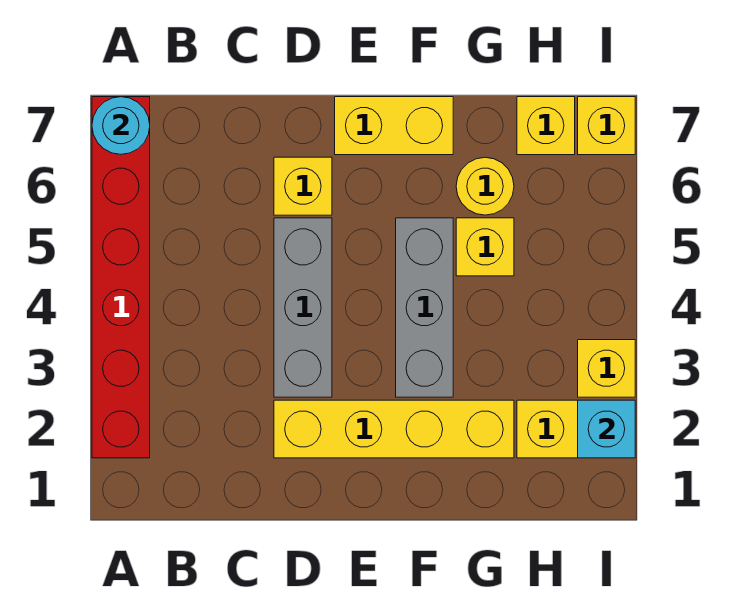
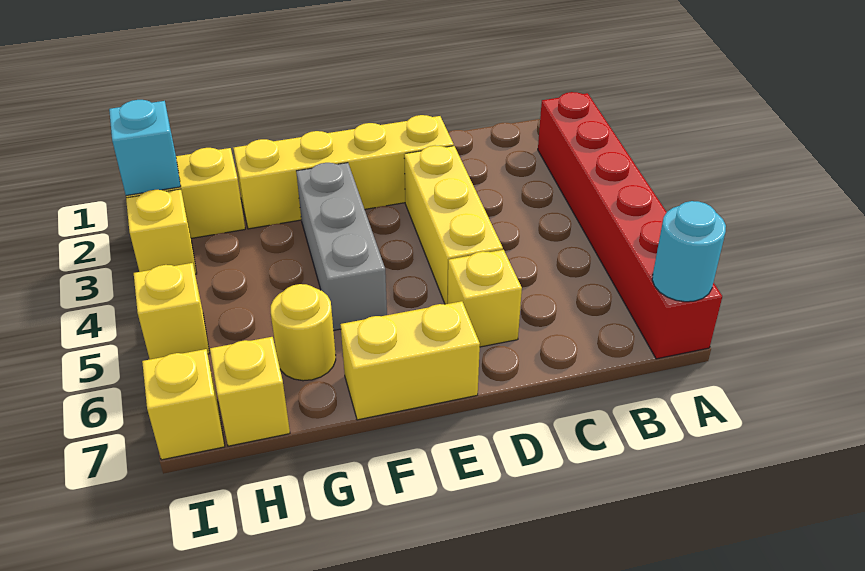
grey 1x3 brick [274,218,332,397] -> yellow 1x3 brick [404,146,503,304]
yellow 1x1 brick [456,218,514,276] -> yellow 1x1 brick moved to [134,263,210,359]

